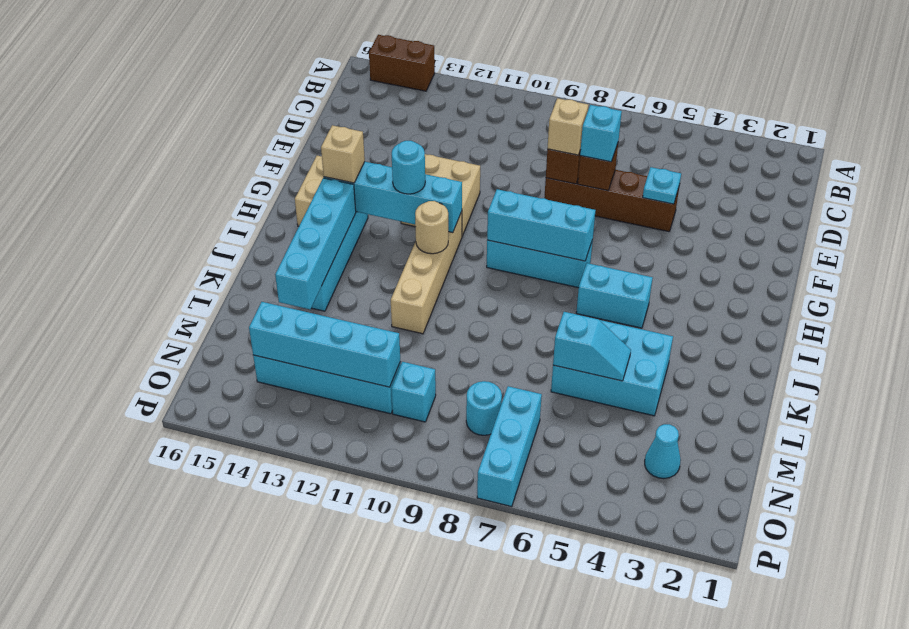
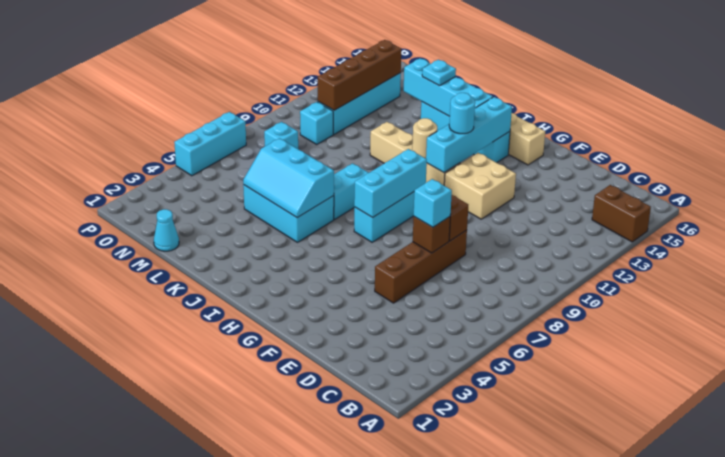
brown 1x2 brick [369,35,435,91] -> brown 1x2 brick turned to [592,185,651,242]
cyan 1x1 plate [643,167,681,204] -> cyan 1x1 plate moved to [422,60,456,86]
tan 1x1 brick [547,98,588,155] -> none
tan 1x1 brick [321,125,365,183] -> none
cyan 1x2 brick [576,263,653,328] -> cyan 1x2 brick moved to [334,163,369,219]
cyan 2x3 brick [551,320,673,416] -> cyan 2x3 brick turned to [243,185,334,242]
cyan 1x2 slope [553,312,631,381] -> cyan 2x3 slope [243,138,334,218]
cyan 1x1 cone [645,424,681,478] -> cyan 1x1 cone moved to [154,209,179,251]
cyan 1x3 brick [477,386,542,507] -> cyan 1x3 brick turned to [174,112,246,176]
cyan 1x1 round brick [466,381,502,435] -> cyan 1x1 brick [264,122,298,149]
cyan 1x4 brick [249,302,400,387] -> brown 1x4 brick [318,40,401,110]

